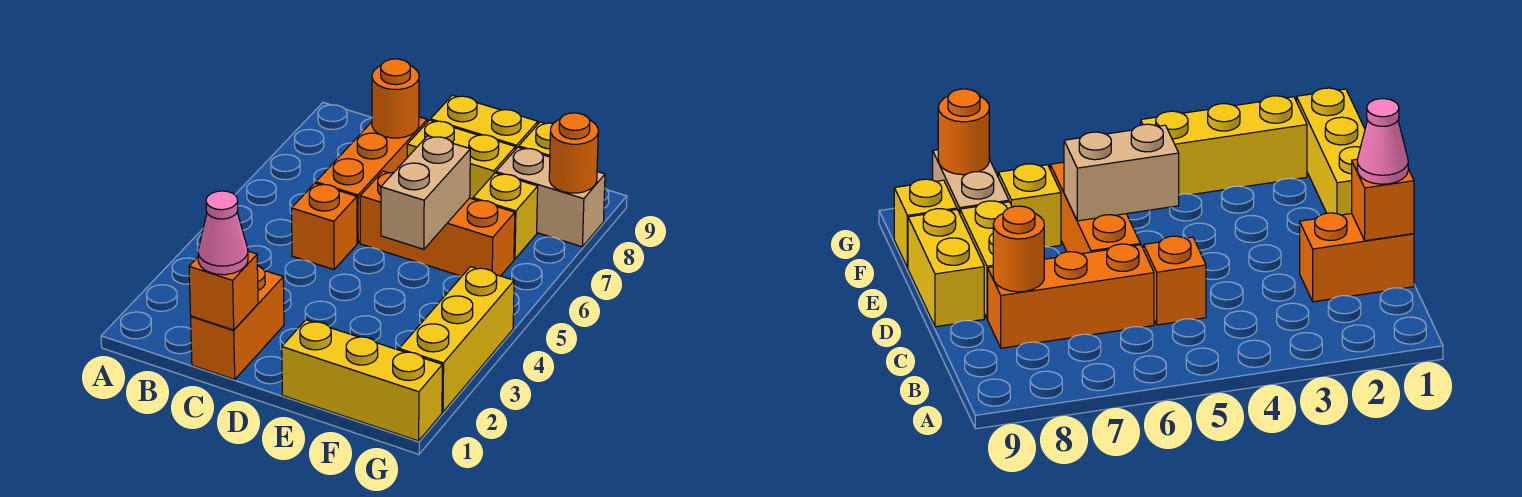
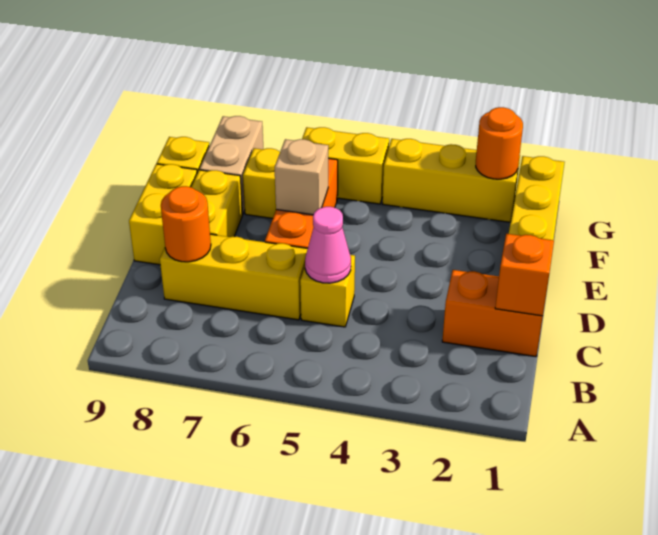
pink 1x1 cone [198,191,248,275] -> pink 1x1 cone moved to [305,207,351,283]
orange 1x1 brick [292,183,357,270] -> yellow 1x1 brick [300,255,355,327]
orange 1x3 brick [316,117,427,243] -> yellow 1x3 brick [160,234,308,320]
tan 1x2 brick [381,136,470,249] -> tan 1x1 brick [275,139,328,215]
none -> yellow 1x2 brick [302,127,389,204]
orange 1x1 round brick [549,113,598,193] -> orange 1x1 round brick moved to [476,107,523,179]

